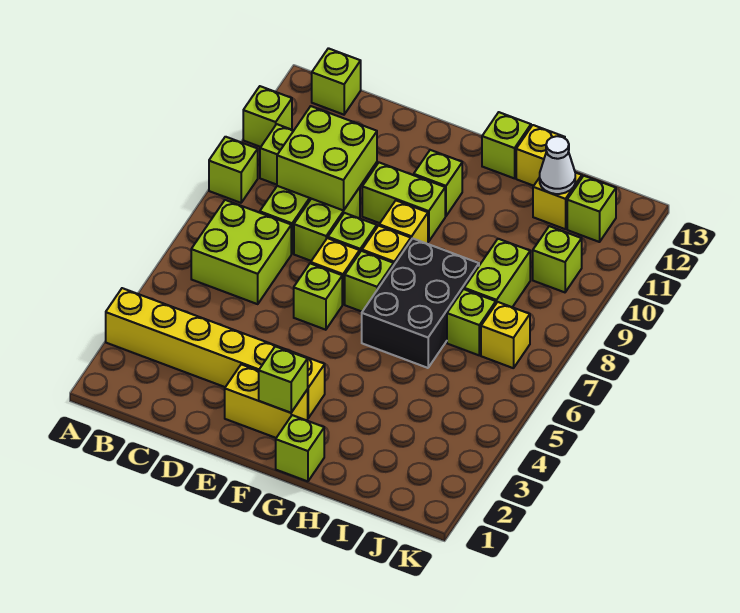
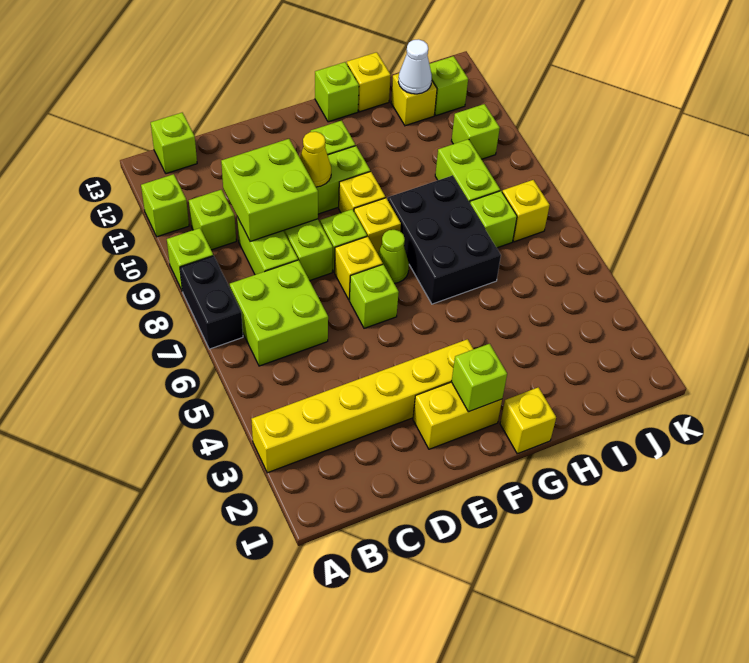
none -> black 1x2 brick [180,256,243,349]
none -> yellow 1x1 cone [300,132,331,187]
lime 1x1 brick [345,251,394,312] -> lime 1x1 cone [378,230,409,283]
lime 1x1 brick [276,415,324,481] -> yellow 1x1 brick [500,387,556,454]

